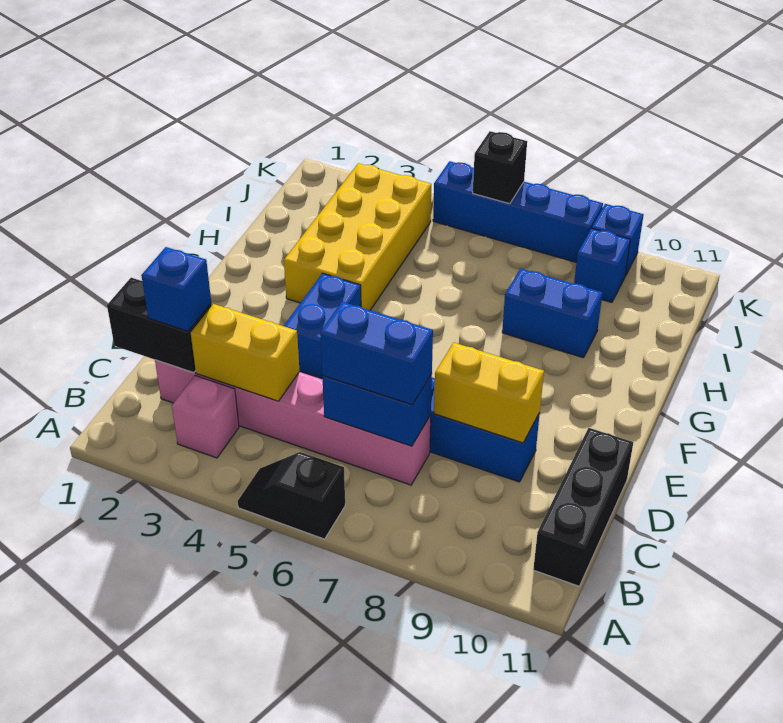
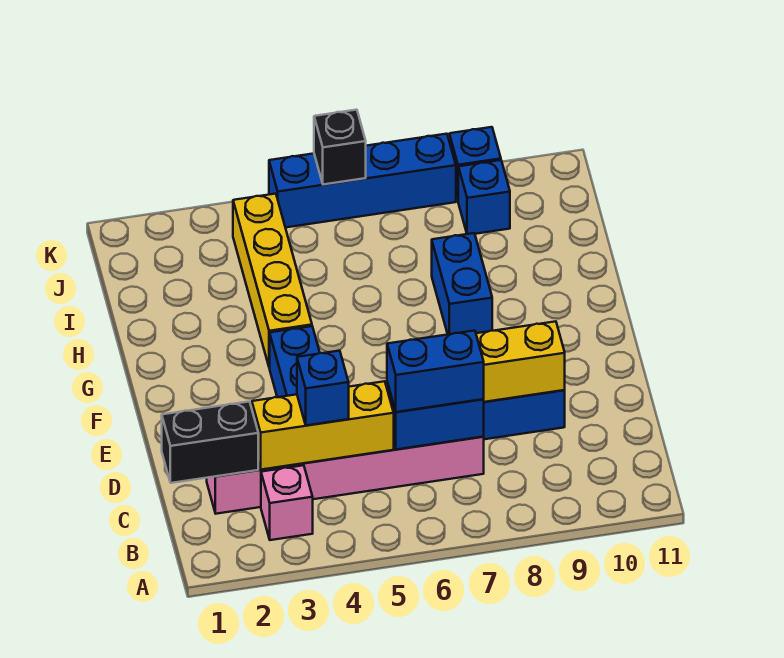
black 1x2 slope [238,452,345,539] -> none
black 1x3 brick [533,428,633,586] -> none
blue 1x1 brick [141,247,211,331] -> blue 1x1 brick moved to [297,351,349,425]
yellow 1x2 brick [191,304,300,401] -> yellow 1x3 brick [252,381,394,470]
yellow 2x4 brick [284,163,431,310] -> yellow 1x4 brick [233,194,312,368]
blue 1x2 brick [502,268,602,358] -> blue 1x2 brick turned to [432,233,492,334]

